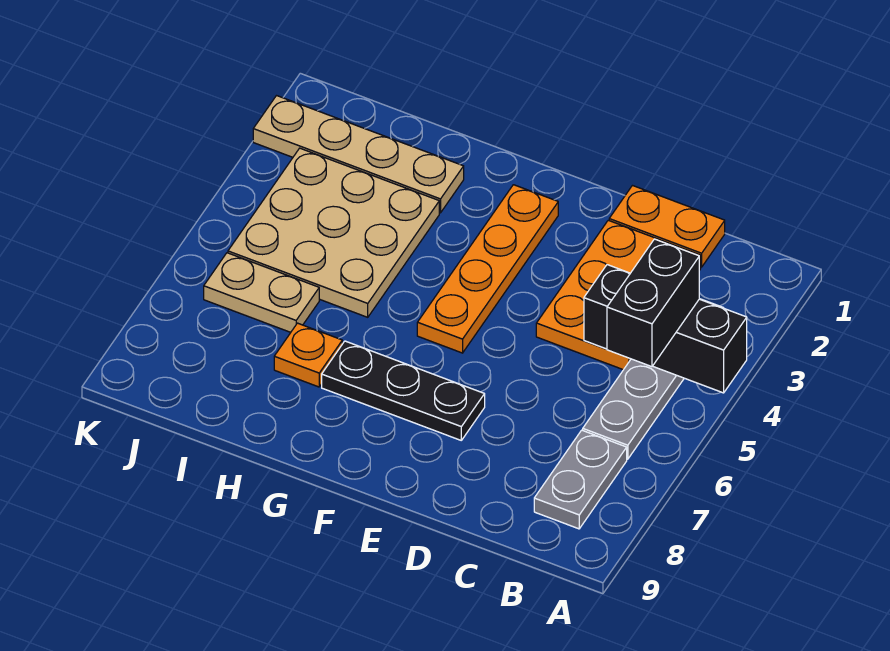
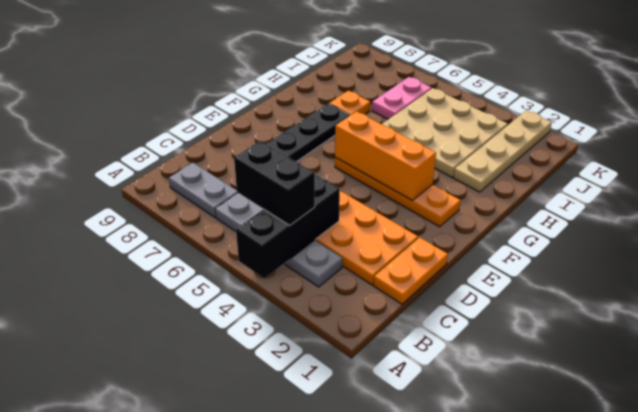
none -> orange 1x3 brick [335,111,436,200]
tan 1x2 plate [204,253,319,332] -> pink 1x2 plate [372,77,431,119]

